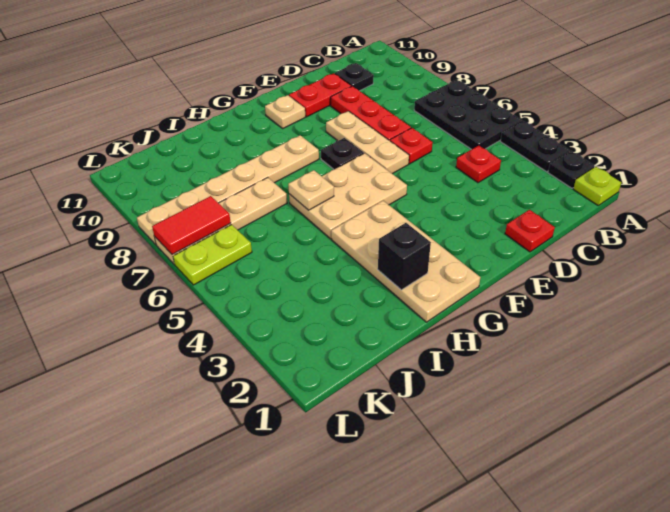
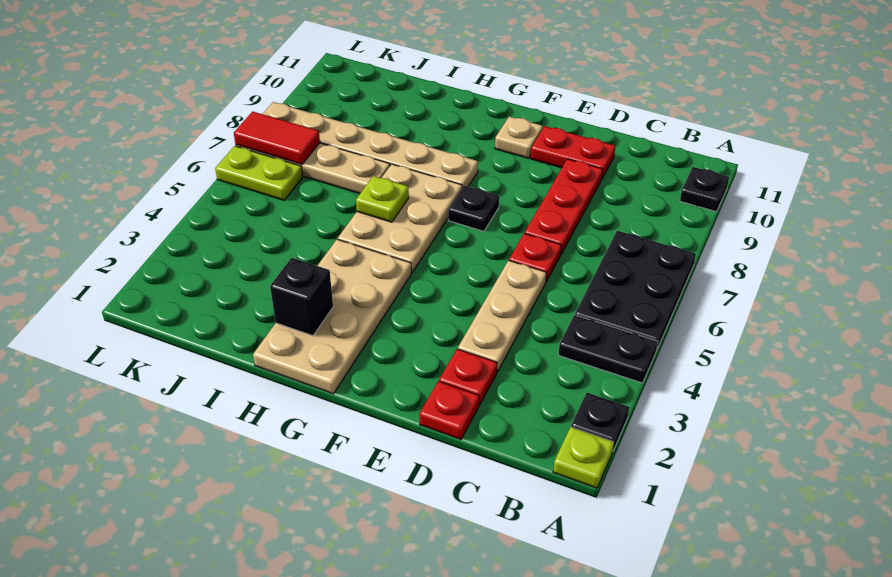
black 1x2 plate [500,121,569,172] -> black 1x2 plate turned to [558,315,658,383]
red 1x1 plate [456,146,501,183] -> red 1x1 plate moved to [439,349,497,405]
black 1x1 plate [335,63,374,91] -> black 1x1 plate moved to [680,167,729,212]
tan 1x3 plate [326,111,409,174] -> tan 1x3 plate moved to [458,260,546,372]
tan 2x3 plate [289,153,407,239] -> tan 2x3 plate turned to [338,164,462,273]
tan 1x1 plate [288,170,334,210] -> lime 1x1 plate [356,176,409,222]

